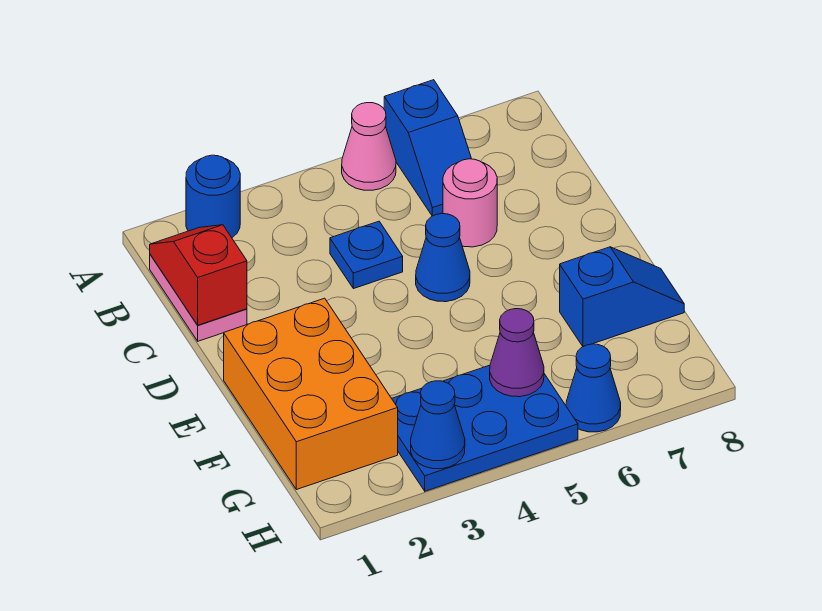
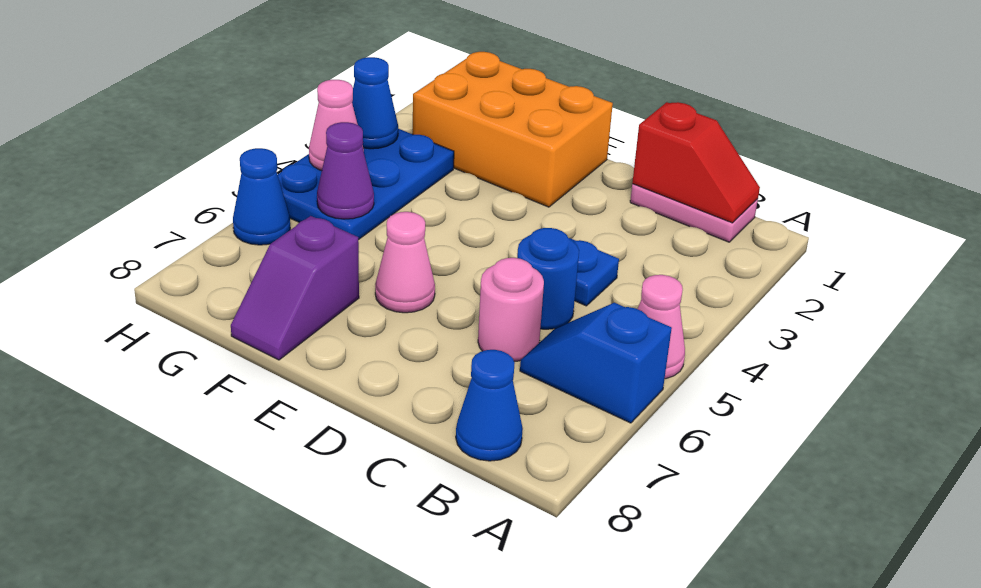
blue 1x1 round brick [186,155,240,238] -> blue 1x1 round brick moved to [517,228,579,329]
blue 1x1 cone [416,214,470,302] -> blue 1x1 cone moved to [456,350,523,461]
none -> pink 1x1 cone [375,212,435,313]
blue 1x2 slope [560,247,684,347] -> purple 1x2 slope [231,216,359,360]
none -> pink 1x1 cone [309,80,364,171]

